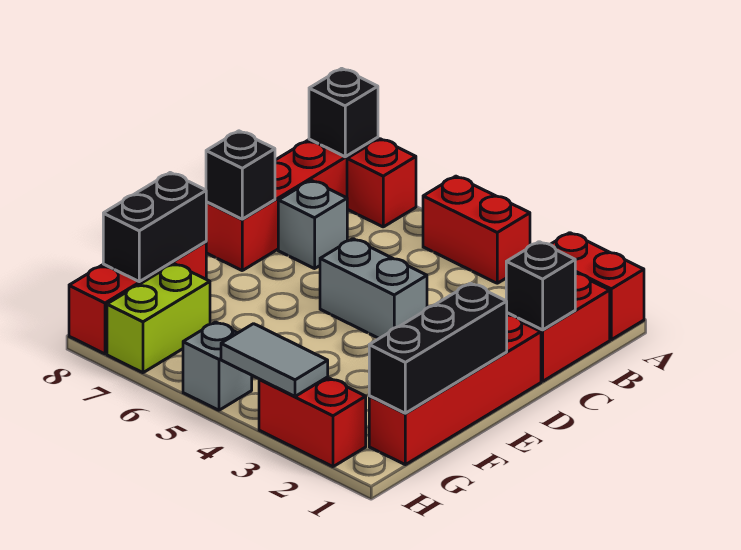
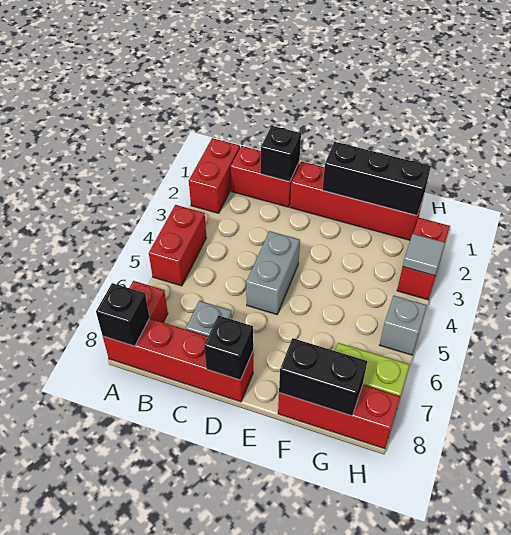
grey 1x2 tile [221,324,328,396] -> grey 1x1 tile [403,234,445,276]

